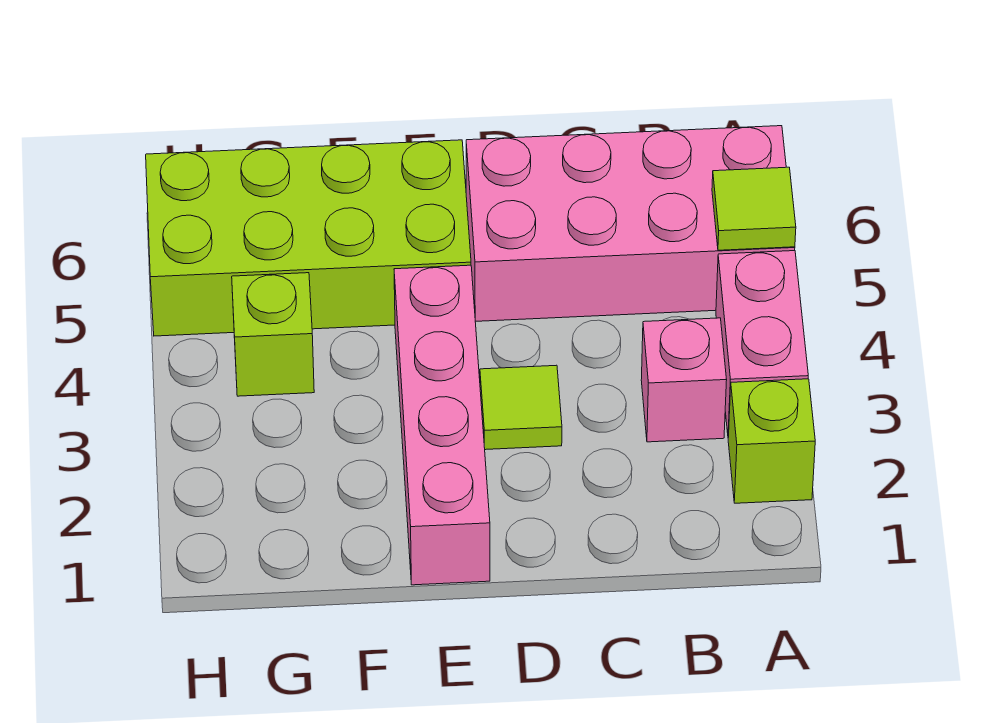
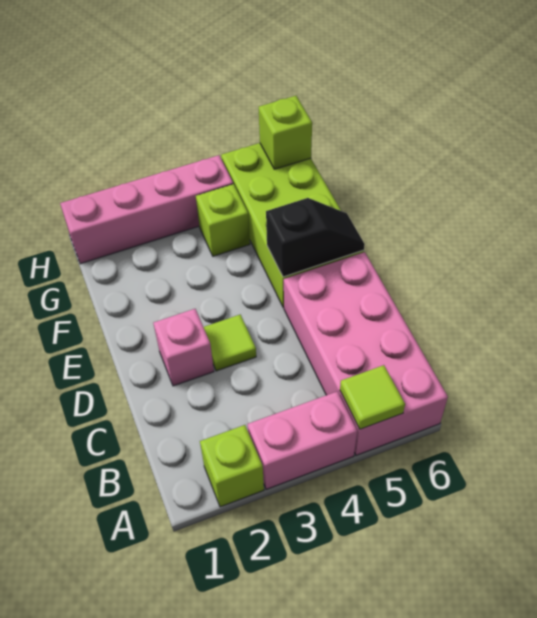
pink 1x1 brick [641,318,727,442] -> pink 1x1 brick moved to [153,309,214,386]
pink 1x4 brick [394,265,490,585] -> pink 1x4 brick moved to [60,155,233,264]
none -> black 1x2 slope [266,198,365,277]
none -> lime 1x1 brick [259,96,312,169]

